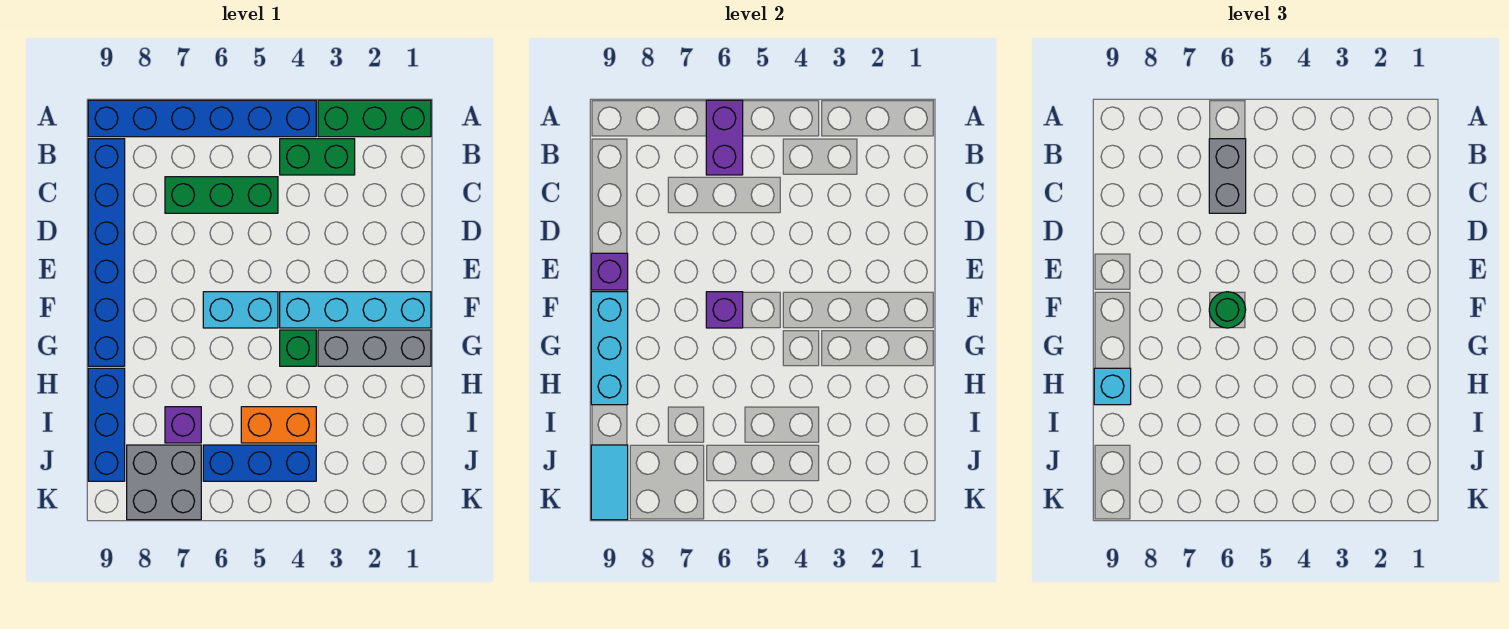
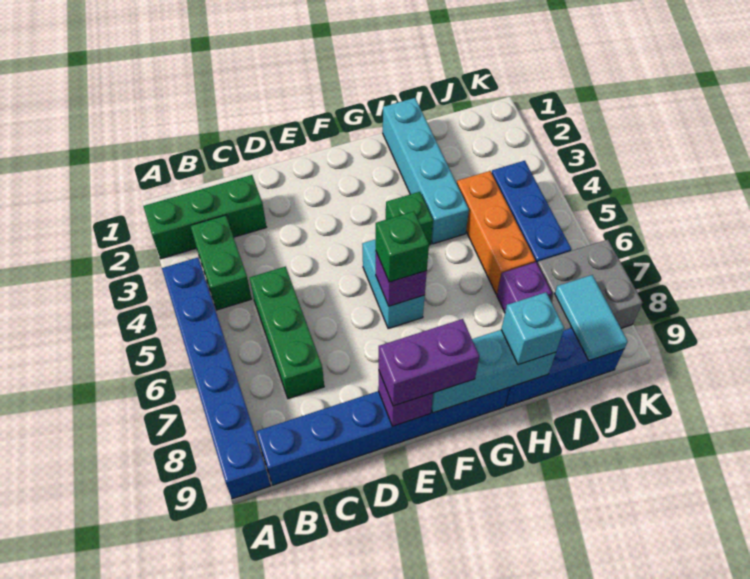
green 1x3 brick [318,100,431,137] -> green 1x3 brick turned to [143,175,266,259]
purple 1x2 brick [706,100,743,175] -> purple 1x2 brick moved to [379,319,479,406]
grey 1x2 brick [1209,139,1246,213] -> none
cyan 1x4 brick [280,292,431,328] -> cyan 1x4 brick moved to [383,98,469,244]
green 1x1 round brick [1209,292,1246,328] -> green 1x1 brick [376,211,429,282]
grey 1x3 brick [318,330,431,366] -> none
orange 1x2 brick [241,407,316,443] -> orange 1x3 brick [457,171,535,294]
cyan 1x2 tile [591,445,628,520] -> cyan 1x2 tile turned to [555,275,628,361]

